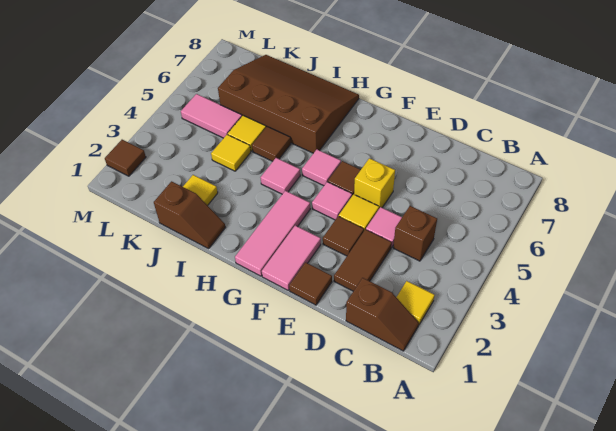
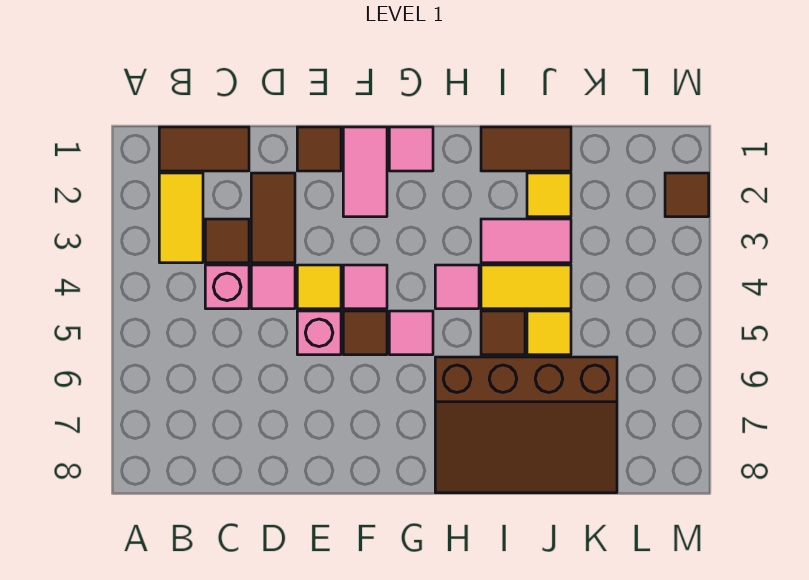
brown 1x2 slope [346,278,419,351] -> brown 1x2 tile [159,127,249,171]
yellow 1x1 tile [396,281,435,324] -> yellow 1x2 tile [159,173,203,263]
brown 1x1 brick [393,206,437,261] -> pink 1x1 brick [205,265,249,309]
brown 1x1 tile [323,216,364,256] -> brown 1x1 tile moved to [205,219,249,263]
yellow 1x1 brick [354,158,395,208] -> pink 1x1 brick [297,311,341,355]
pink 1x3 tile [235,191,310,276] -> pink 1x1 tile [389,127,433,171]
brown 1x2 slope [154,181,225,249] -> brown 1x2 tile [481,127,571,171]
yellow 1x1 tile [211,135,251,171] -> yellow 1x2 tile [481,265,571,309]
pink 1x2 tile [181,94,242,138] -> pink 1x2 tile moved to [481,219,571,263]

